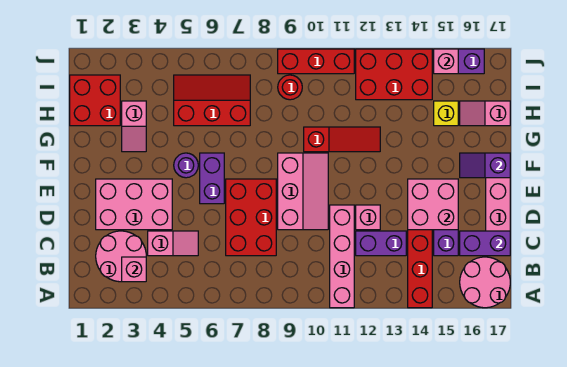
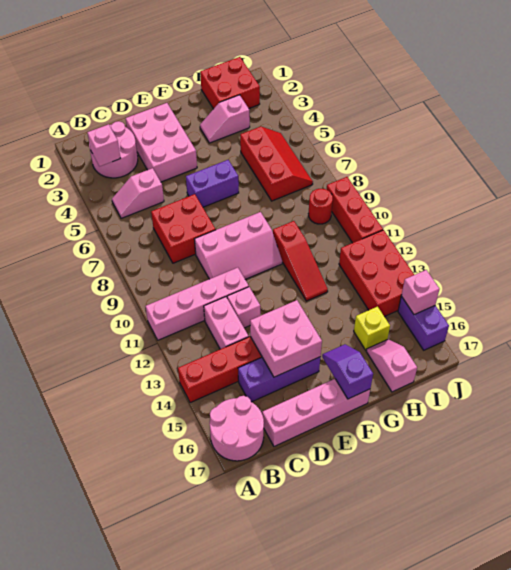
pink 1x2 slope [148,231,198,256] -> pink 1x2 slope turned to [112,168,164,218]
red 2x3 brick [226,179,276,256] -> red 2x2 brick [151,194,216,263]
purple 1x2 brick [356,231,406,256] -> pink 1x2 brick [204,297,249,349]
purple 1x2 brick [460,231,510,256] -> none
purple 1x1 round brick [174,153,198,178] -> none

